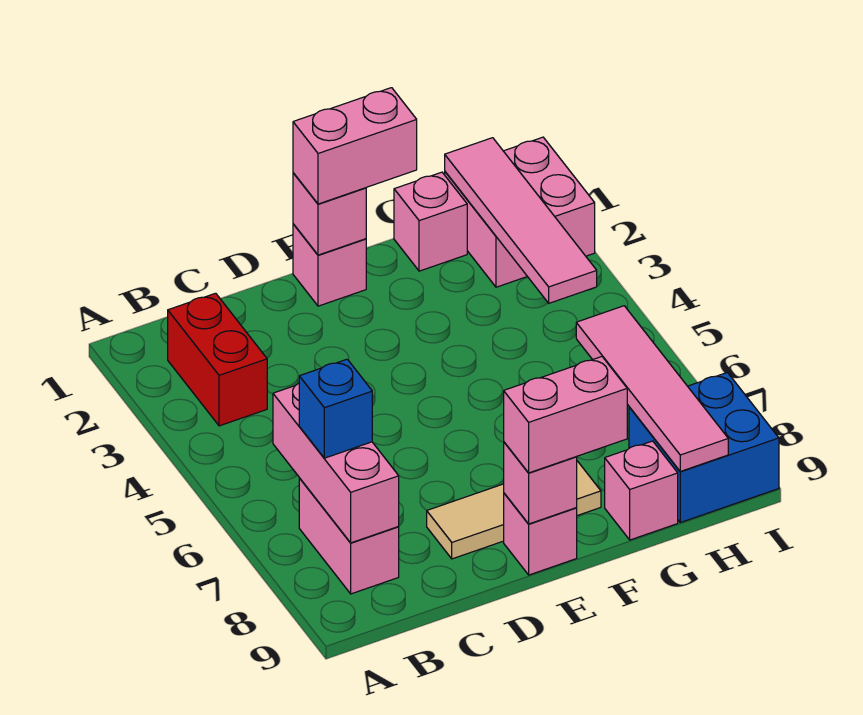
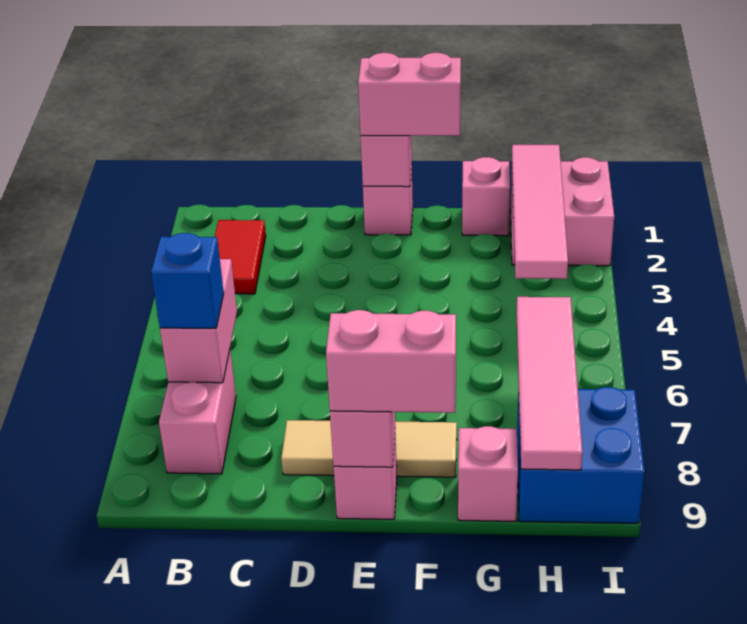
red 1x2 brick [168,293,267,426] -> red 1x2 tile [215,220,266,294]
pink 1x3 brick [273,383,399,543] -> pink 1x2 brick [160,259,237,383]

